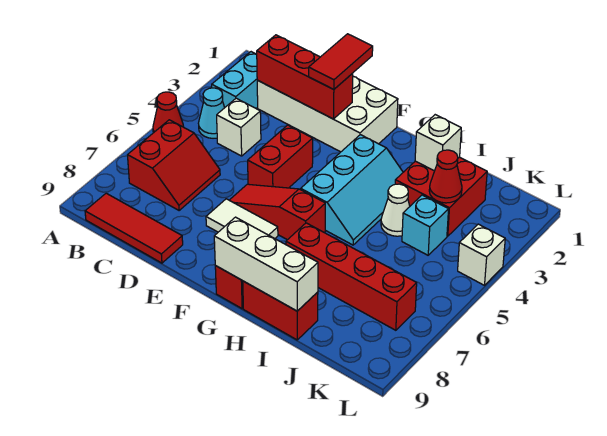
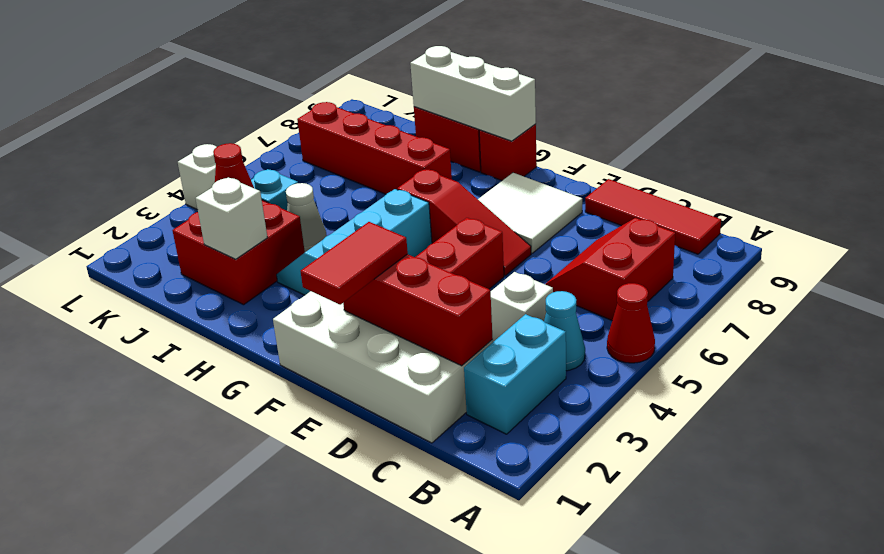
white 1x2 tile [206,199,278,239] -> white 2x2 tile [478,173,582,253]

